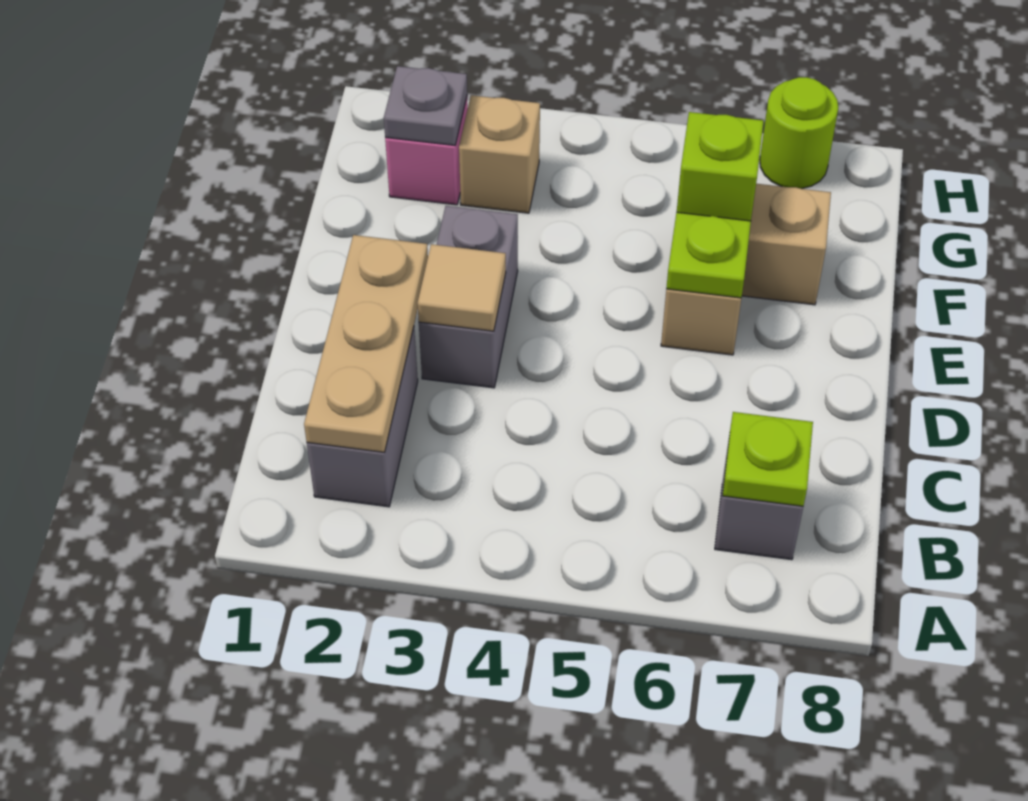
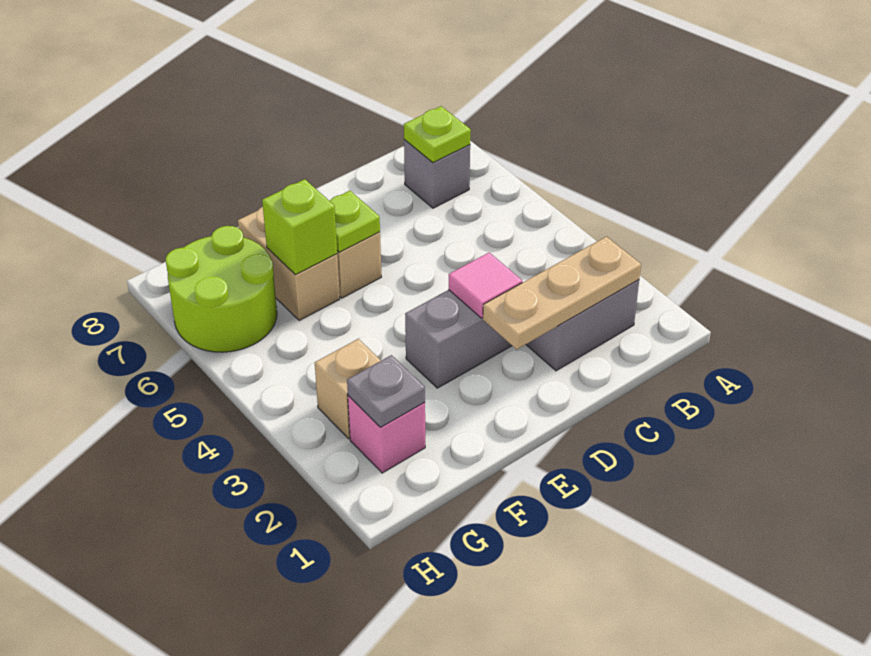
tan 1x1 tile [417,244,506,331] -> pink 1x1 tile [449,253,522,318]
lime 1x1 round brick [760,77,838,189] -> lime 2x2 round brick [166,226,277,352]

